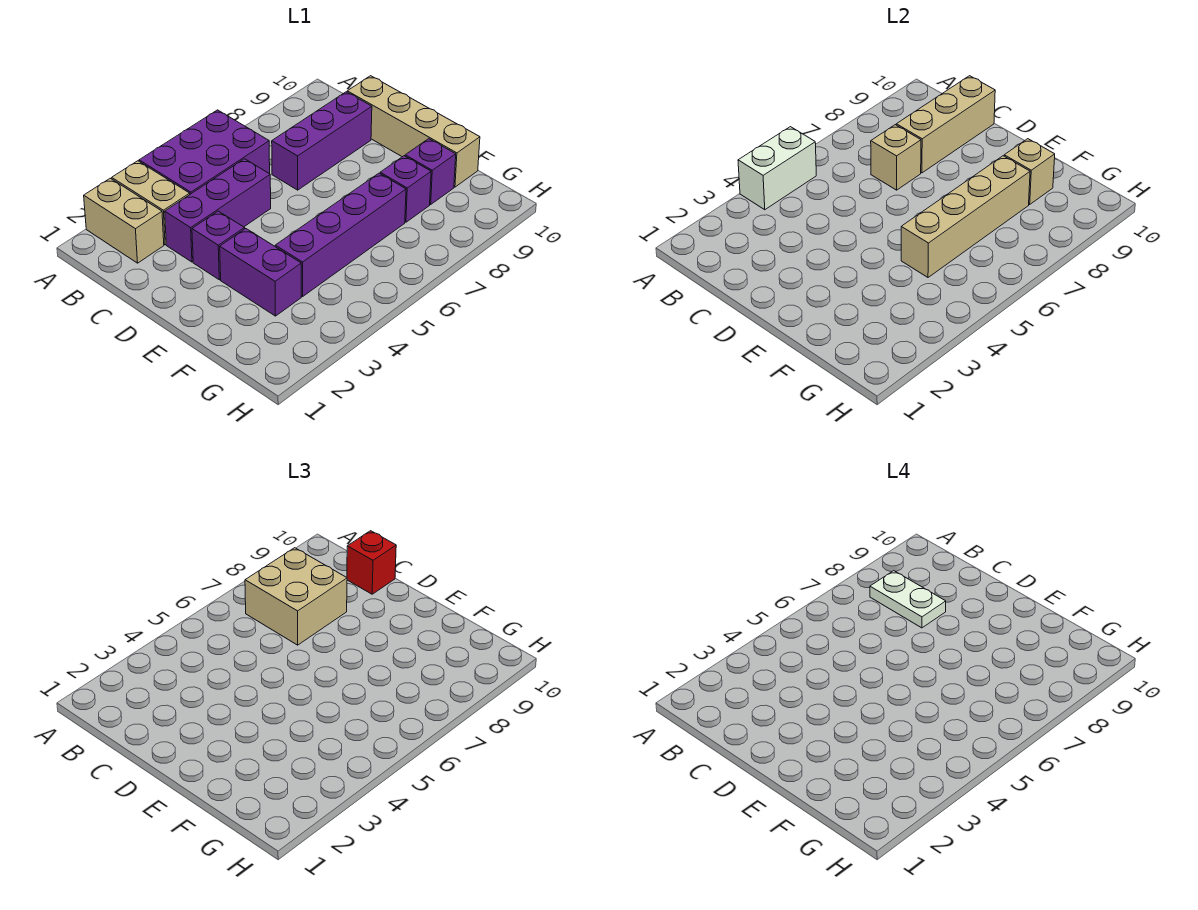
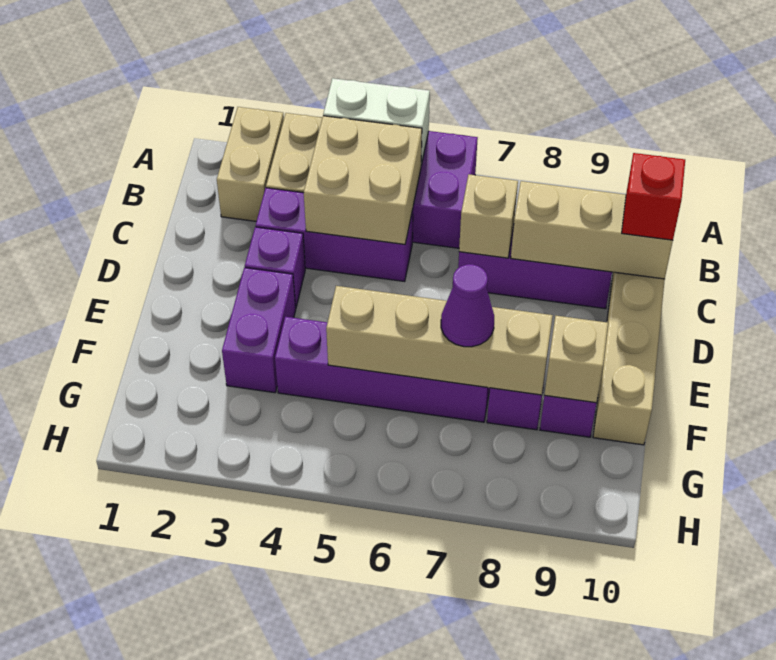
tan 2x2 brick [245,548,347,645] -> tan 2x2 brick moved to [304,116,422,244]
white 1x2 plate [870,571,946,628] -> none
none -> purple 1x1 cone [441,264,494,347]

